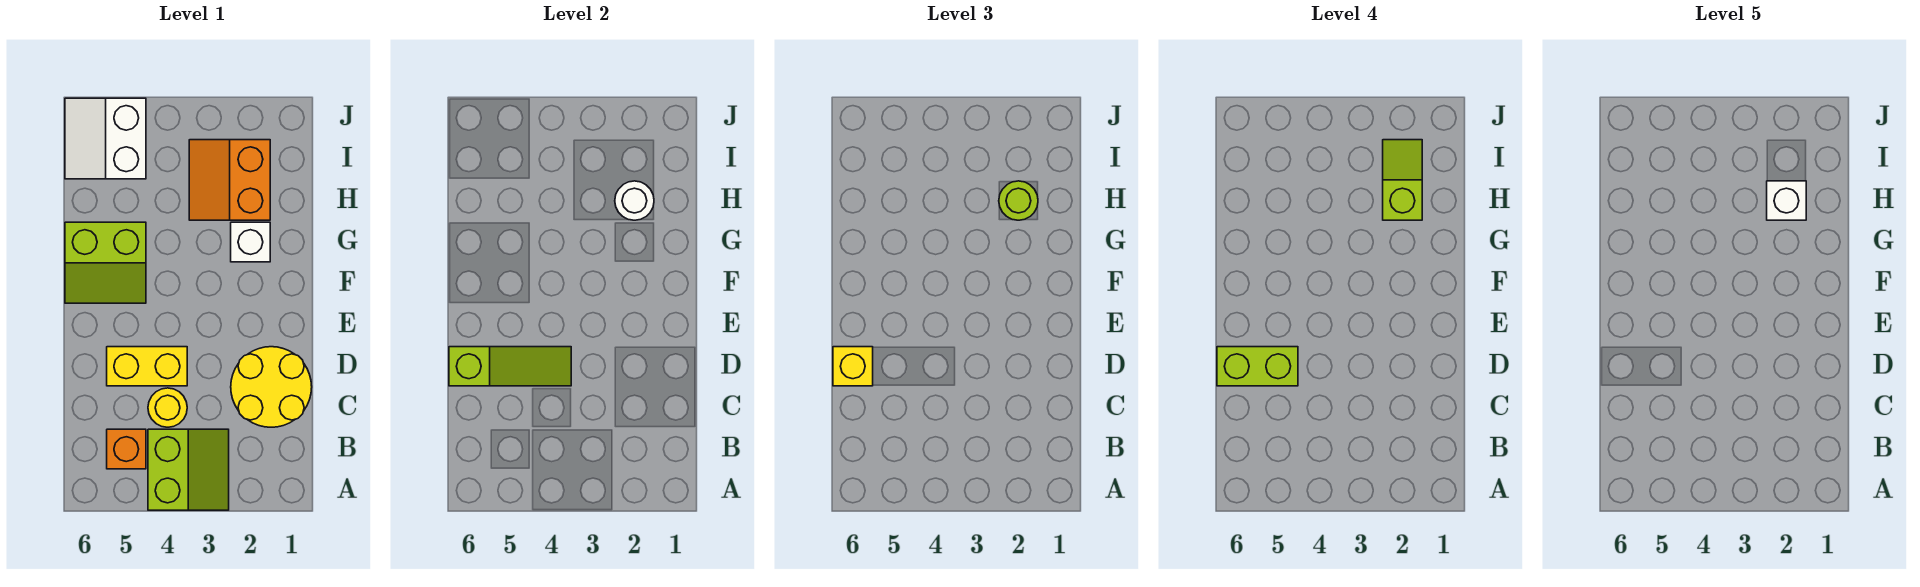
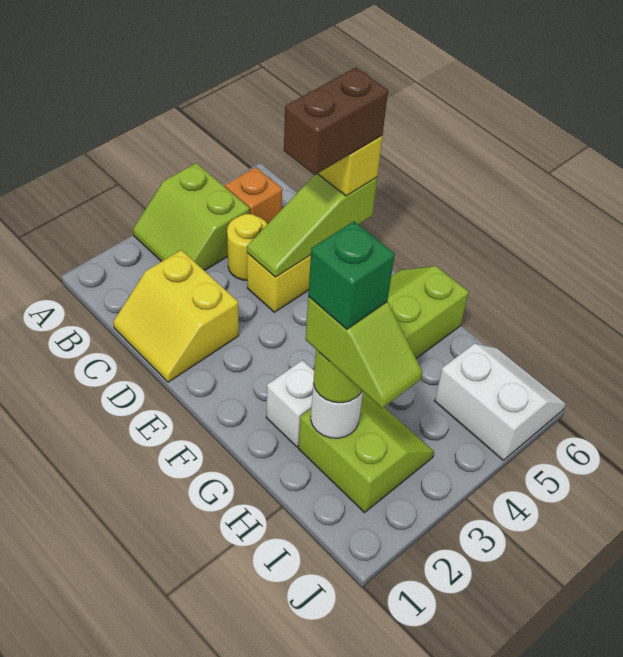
yellow 2x2 round brick [231,347,312,427] -> yellow 2x2 slope [113,250,239,382]
lime 1x2 brick [1217,347,1298,386] -> brown 1x2 brick [284,67,388,175]
orange 2x2 slope [189,140,270,220] -> lime 2x2 slope [298,392,434,513]
white 1x1 brick [1767,181,1806,220] -> green 1x1 brick [308,221,395,329]

